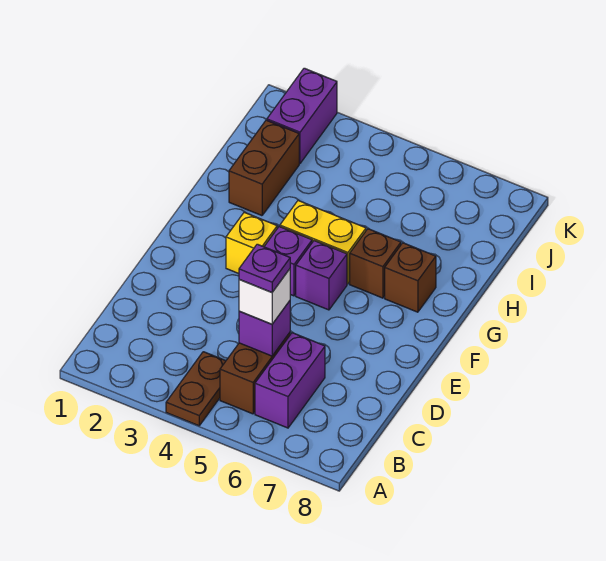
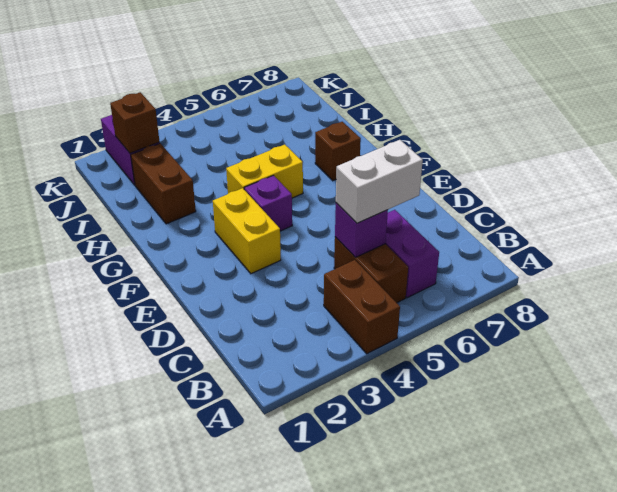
brown 1x2 plate [166,352,226,426] -> brown 1x2 brick [324,260,400,354]
white 1x1 brick [239,269,290,324] -> white 1x2 brick [336,140,423,223]
purple 1x1 plate [239,244,290,292] -> none
yellow 1x1 brick [226,212,277,274] -> yellow 1x2 brick [213,188,281,274]
purple 1x1 brick [296,241,347,310] -> none
brown 1x1 brick [350,229,401,298] -> brown 1x1 brick moved to [110,92,160,153]

